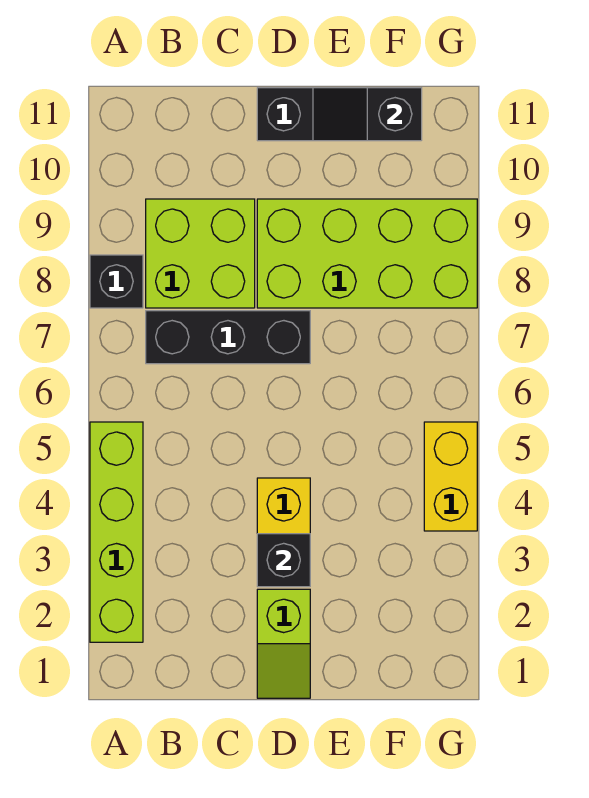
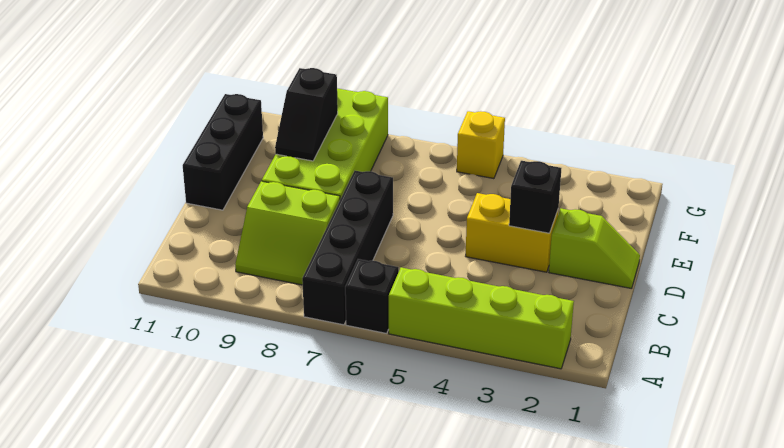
black 1x1 brick [90,255,143,308] -> black 1x1 brick moved to [345,259,399,333]
black 1x3 brick [146,311,310,364] -> black 1x4 brick [302,171,393,325]
lime 2x2 brick [146,199,255,308] -> lime 2x2 slope [235,181,340,285]
black 1x2 slope [313,88,422,141] -> black 1x2 slope moved to [275,68,338,161]
yellow 1x2 brick [424,422,477,531] -> yellow 1x1 brick [457,111,505,179]

